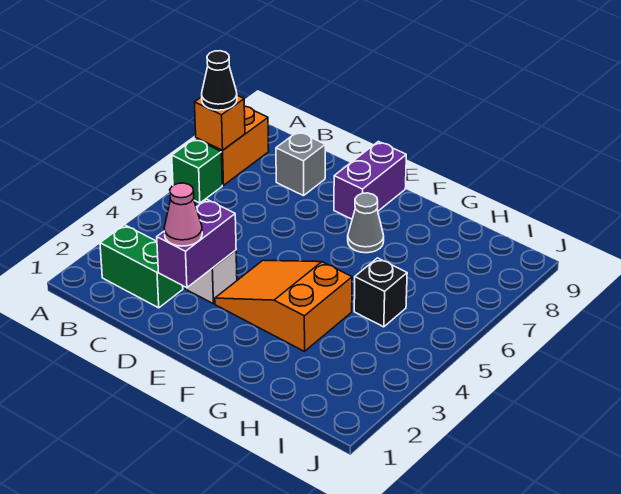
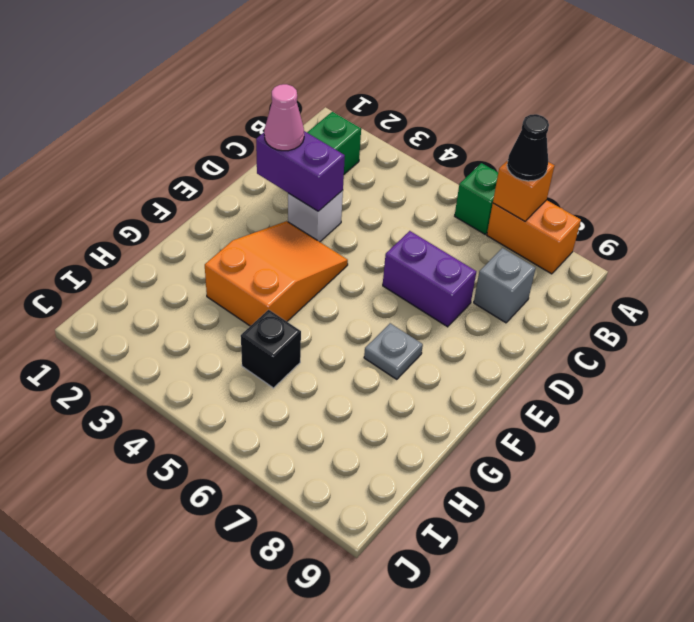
purple 1x2 brick [334,142,406,219] -> purple 1x2 brick moved to [383,231,476,327]
grey 1x1 cone [348,193,384,253] -> grey 1x1 plate [364,323,423,379]

